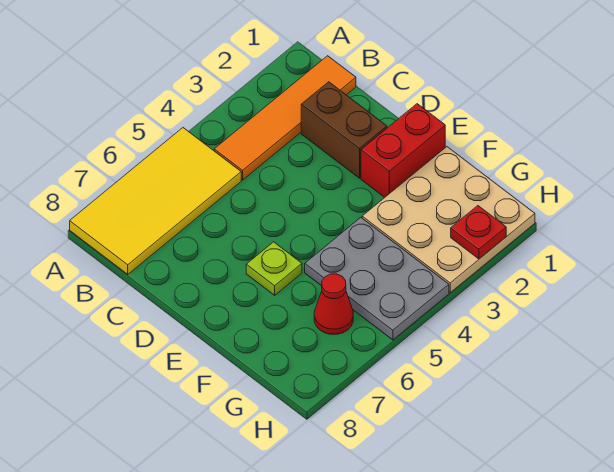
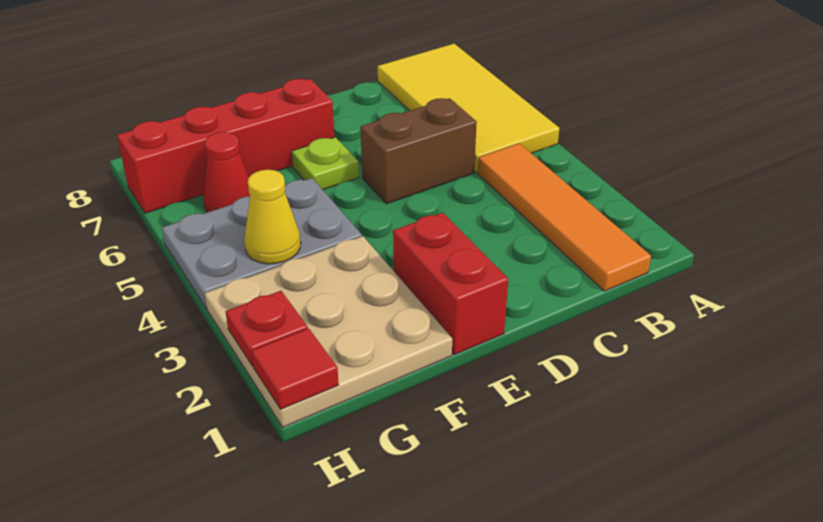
brown 1x2 brick [301,82,387,178] -> brown 1x2 brick moved to [360,98,477,204]
none -> red 1x4 brick [117,79,334,213]
none -> yellow 1x1 cone [244,170,301,264]
none -> red 1x1 tile [252,328,339,409]

